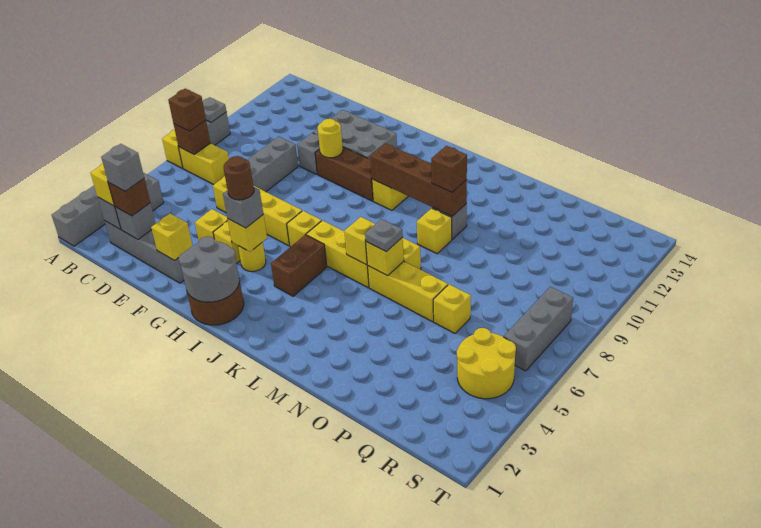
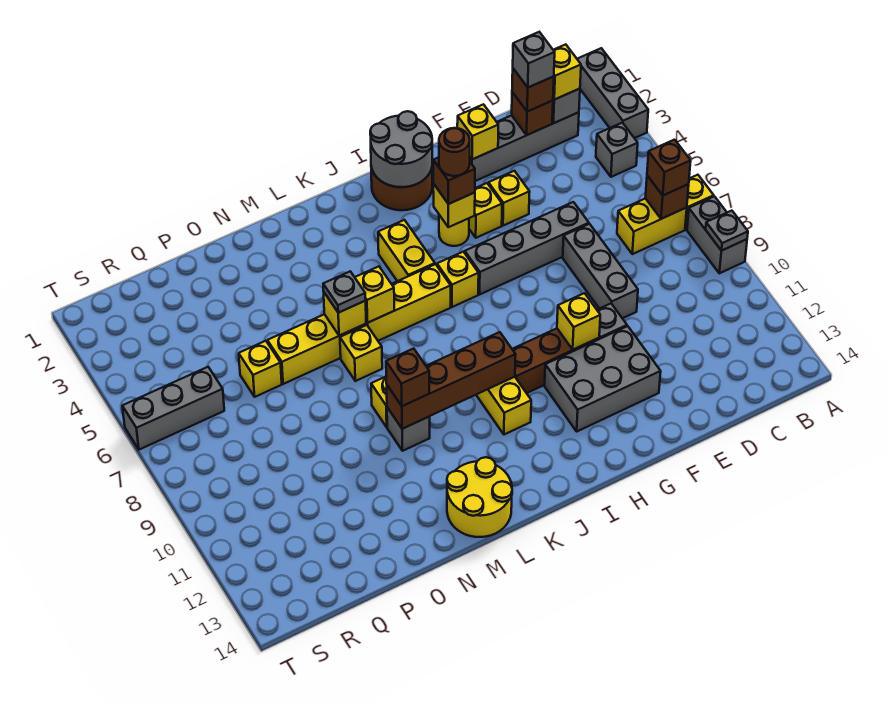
grey 1x1 brick [115,203,156,239] -> brown 1x1 brick [512,92,553,135]
yellow 1x4 brick [213,176,302,246] -> grey 1x4 brick [465,202,589,294]
yellow 1x1 round brick [317,119,343,158] -> yellow 1x1 brick [557,293,600,350]
grey 1x1 brick [223,187,263,228] -> brown 1x1 brick [433,157,475,204]
brown 1x2 brick [271,235,327,296] -> yellow 1x2 brick [378,220,435,281]
yellow 2x2 round brick [457,328,516,399] -> yellow 2x2 round brick moved to [447,457,512,537]
grey 1x3 brick [504,287,573,371] -> grey 1x3 brick turned to [122,367,224,450]

